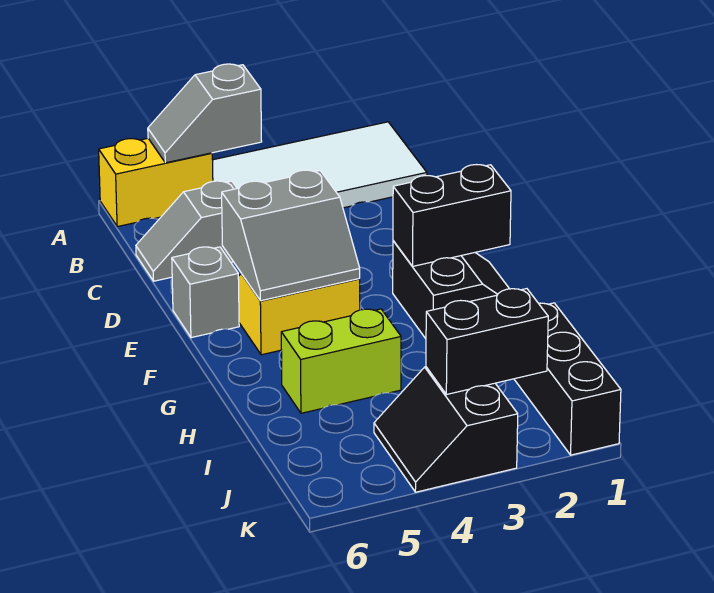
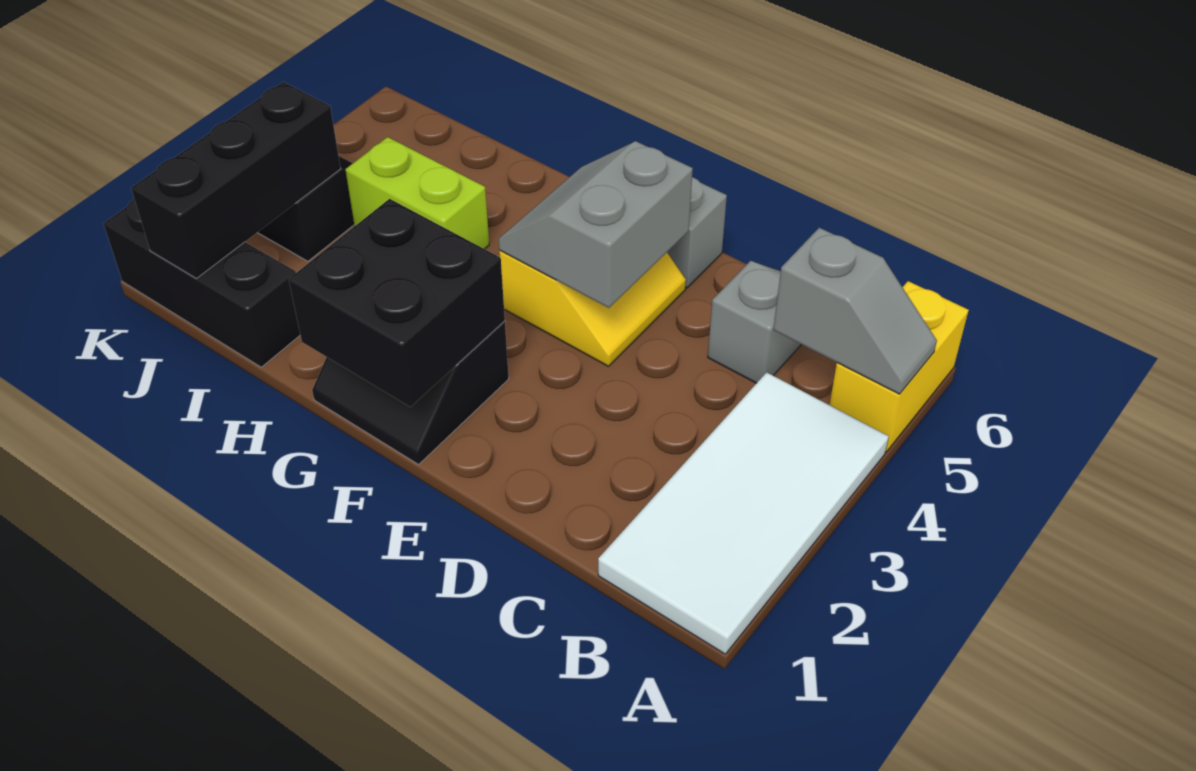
grey 1x2 slope [148,64,262,163] -> grey 1x2 slope turned to [773,228,937,394]
black 1x2 brick [393,165,511,266] -> black 2x2 brick [289,199,505,407]
lime 1x2 brick [281,309,401,413] -> lime 1x2 brick turned to [345,137,489,249]
black 1x2 brick [426,289,548,395] -> black 1x3 brick [131,82,341,278]

